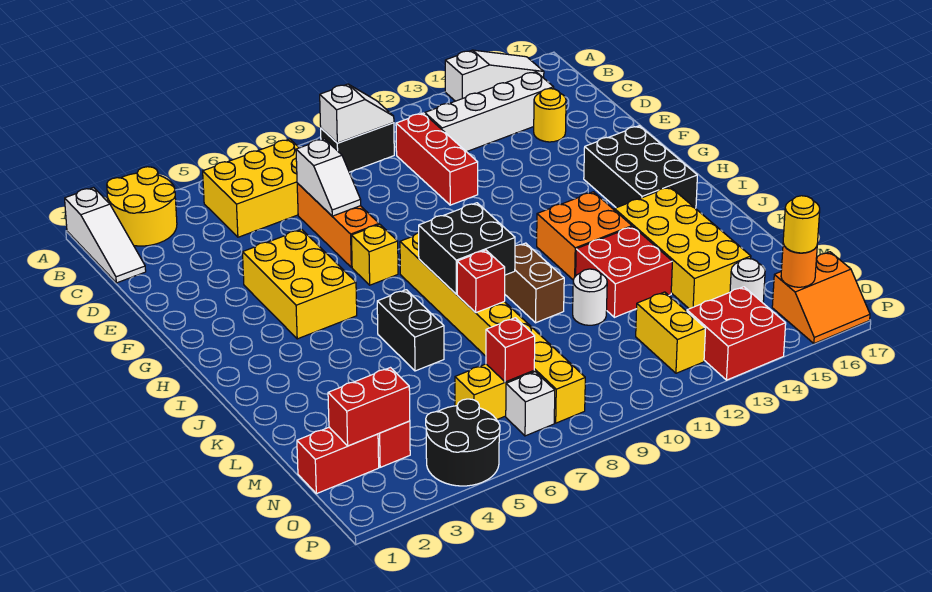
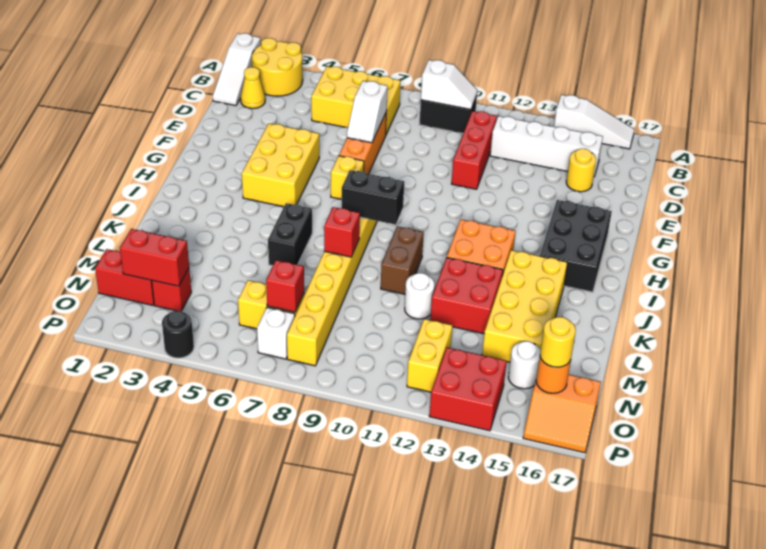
none -> yellow 1x1 cone [241,67,265,109]
black 2x2 brick [419,203,515,294] -> black 1x2 brick [341,170,404,225]
black 2x2 round brick [426,399,500,486] -> black 1x1 round brick [162,311,194,358]

